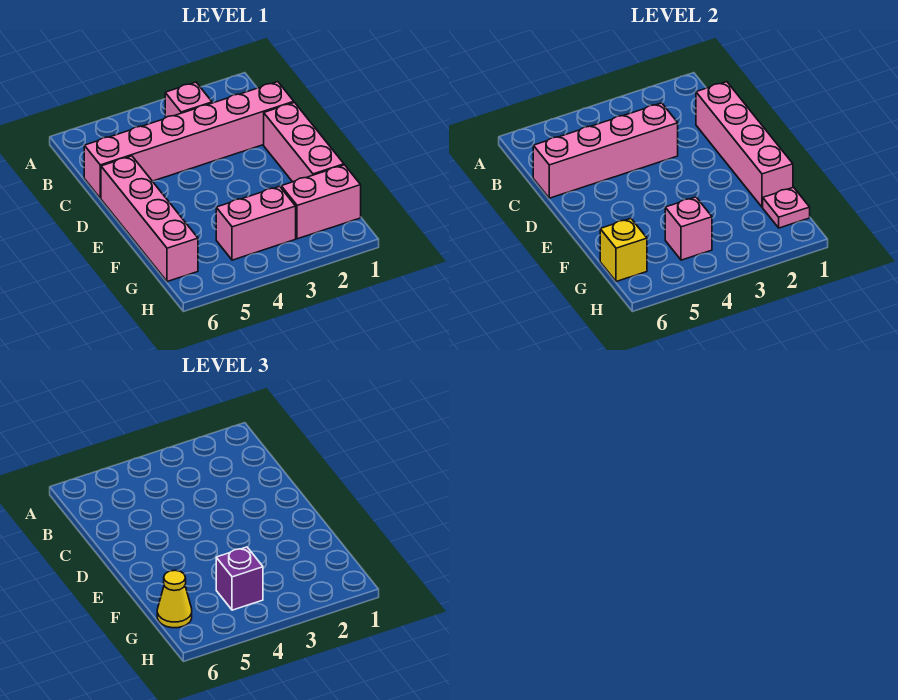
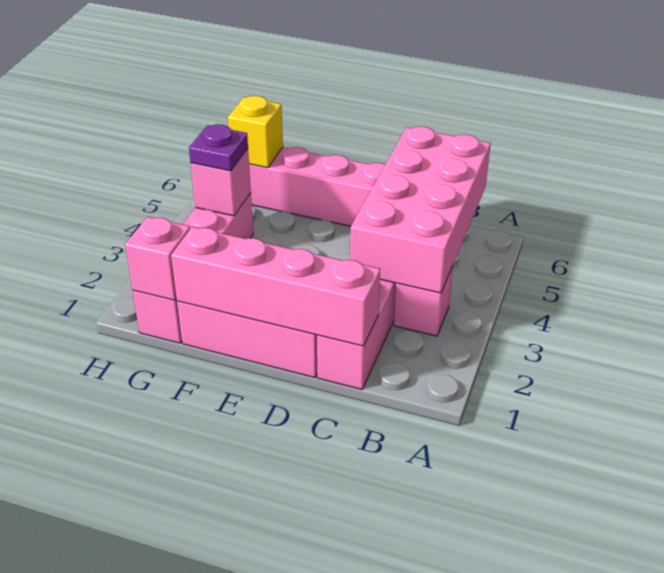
pink 1x4 brick [533,103,678,198] -> pink 2x4 brick [350,127,491,293]
pink 1x1 plate [763,187,810,228] -> pink 1x1 brick [125,217,190,300]
purple 1x1 brick [216,547,263,610] -> purple 1x1 plate [189,124,248,171]
yellow 1x1 cone [157,570,192,628] -> none

